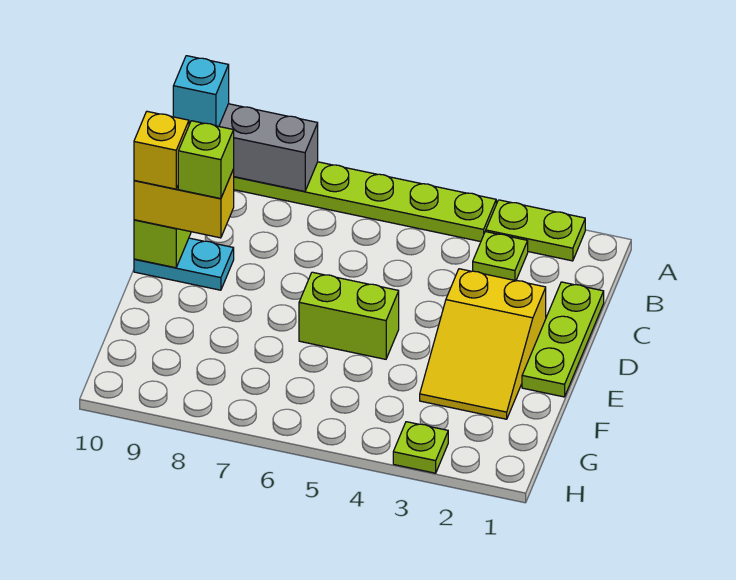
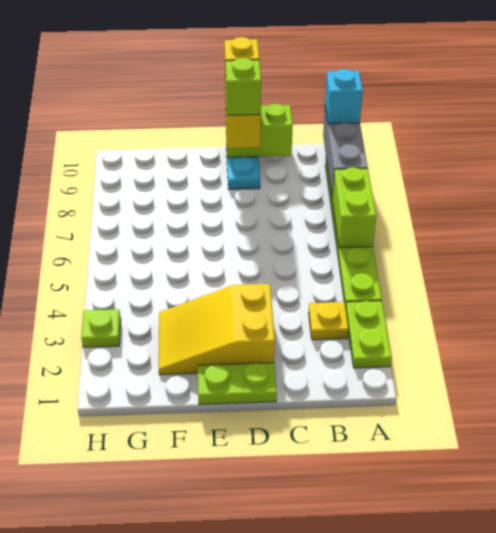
lime 1x1 plate [473,231,528,281] -> yellow 1x1 plate [309,302,348,340]
lime 1x3 plate [522,282,604,397] -> lime 1x2 plate [198,363,277,405]
lime 1x2 brick [299,272,399,359] -> lime 1x2 brick moved to [332,167,376,248]

